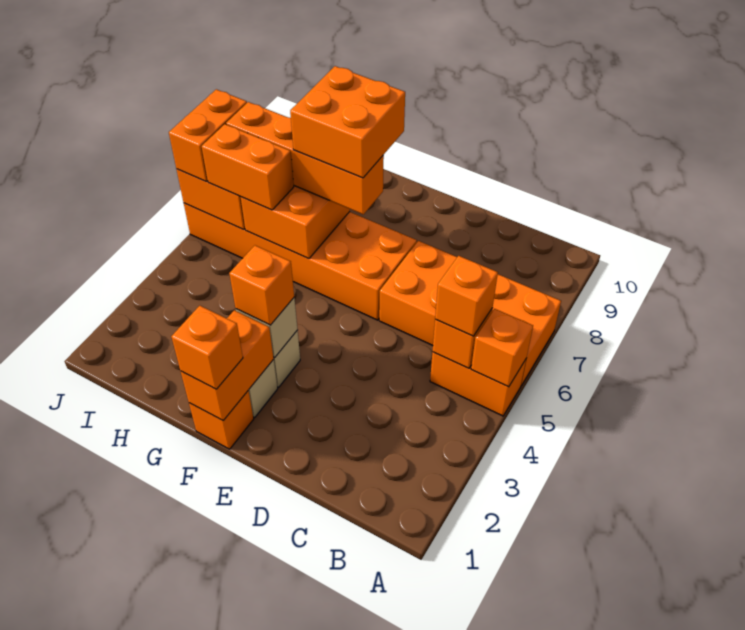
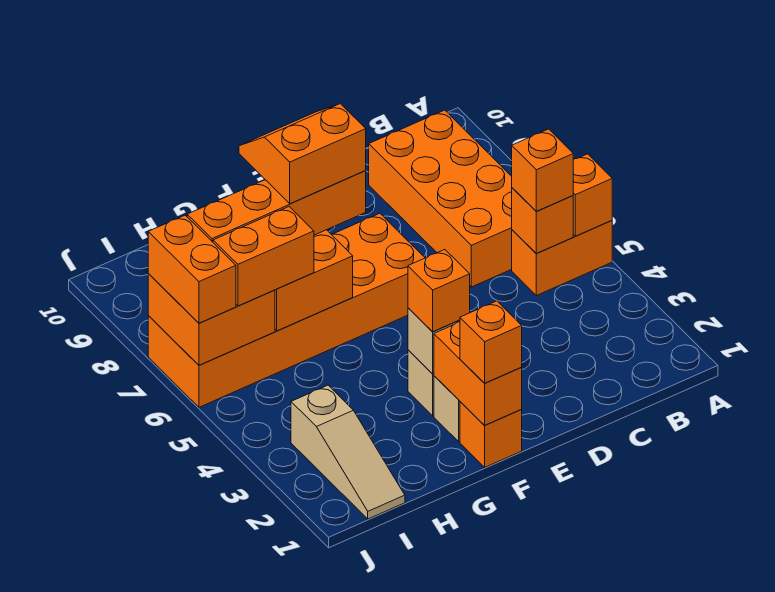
orange 2x4 brick [379,241,561,386] -> orange 2x4 brick turned to [369,110,512,287]
orange 2x2 brick [290,66,405,178] -> orange 2x2 slope [239,104,366,204]
none -> tan 1x3 slope [291,385,405,519]

